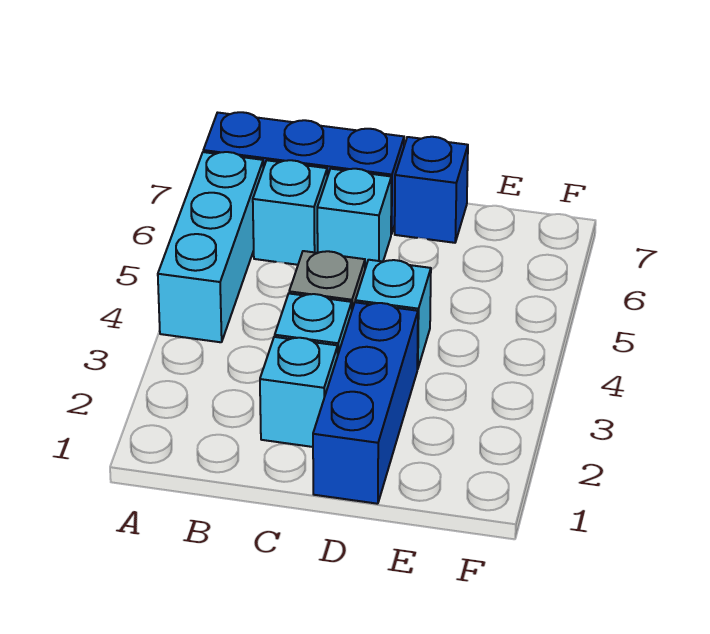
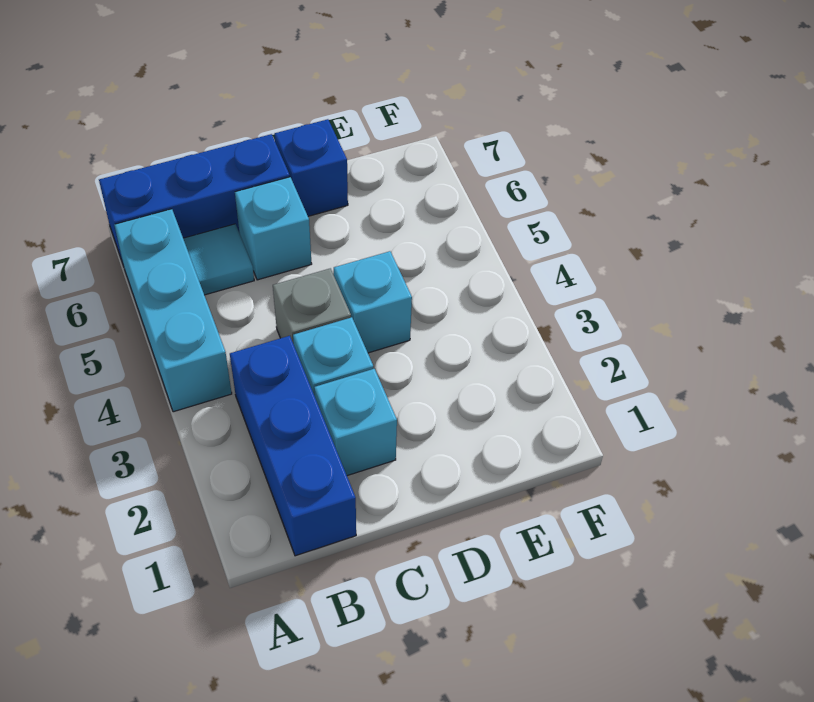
cyan 1x1 brick [253,160,327,265] -> cyan 1x1 tile [183,224,254,295]
blue 1x3 brick [313,302,418,504] -> blue 1x3 brick moved to [230,336,356,556]

